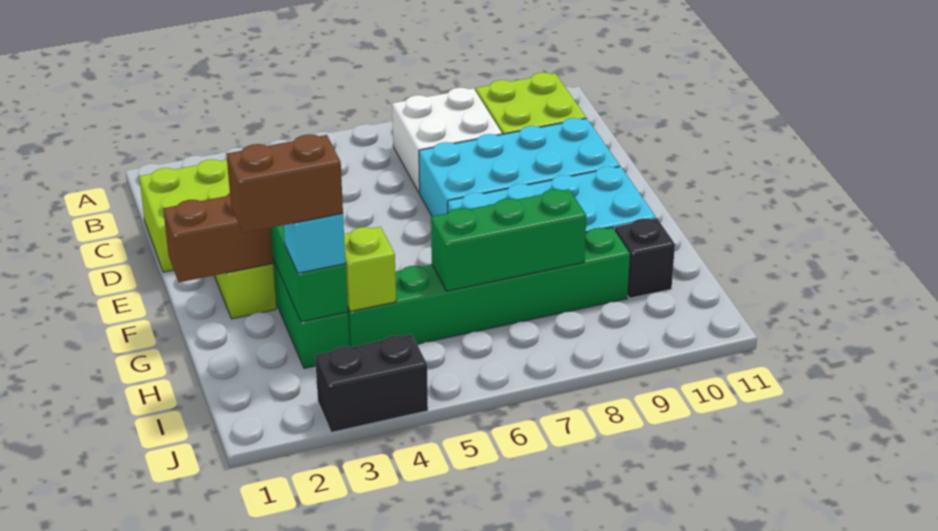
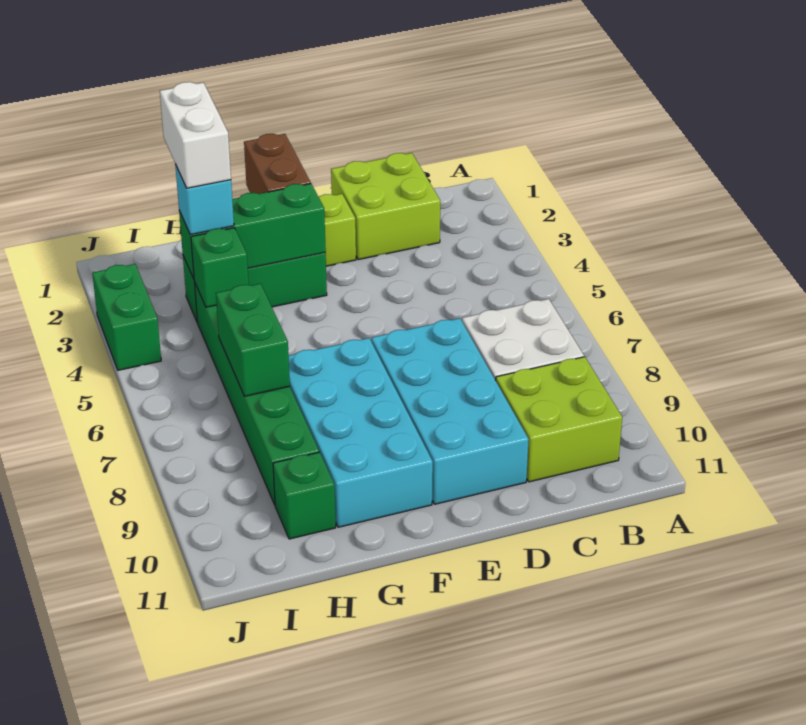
brown 1x2 brick [226,134,343,233] -> white 1x2 brick [160,82,231,188]
lime 1x1 brick [344,227,396,311] -> green 1x1 brick [191,228,249,307]
green 1x3 brick [431,189,586,291] -> green 1x2 brick [216,284,290,396]
black 1x1 brick [615,218,675,298] -> green 1x1 brick [273,452,336,539]
black 1x2 brick [315,334,428,432] -> green 1x2 brick [92,264,161,370]

